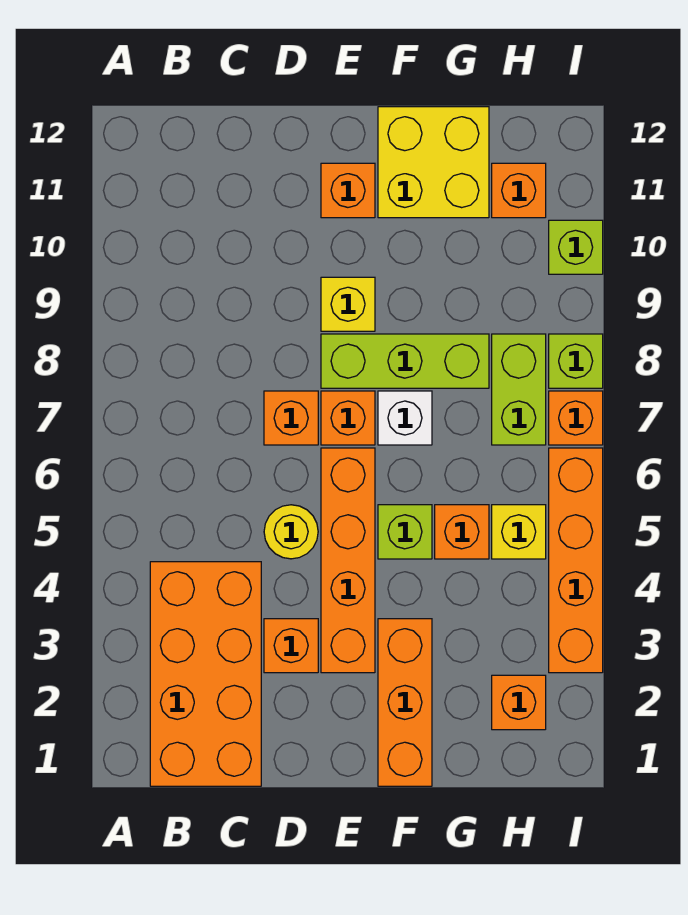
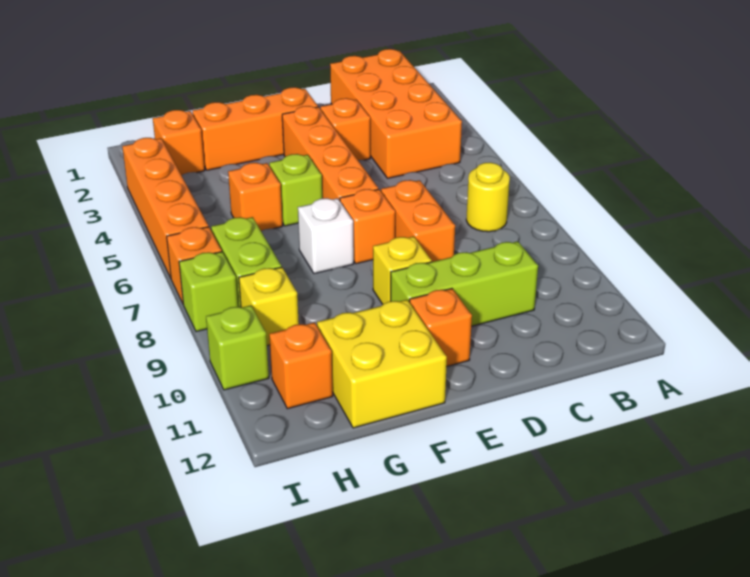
yellow 1x1 round brick [264,505,318,559] -> yellow 1x1 round brick moved to [466,162,510,232]
orange 1x1 brick [264,391,318,445] -> orange 1x2 brick [381,180,455,262]
lime 1x3 brick [321,334,489,388] -> lime 1x3 brick moved to [391,241,538,326]
orange 1x3 brick [378,619,432,786] -> orange 1x3 brick turned to [192,87,318,170]
yellow 1x1 brick [492,505,546,559] -> yellow 1x1 brick moved to [239,267,299,346]

